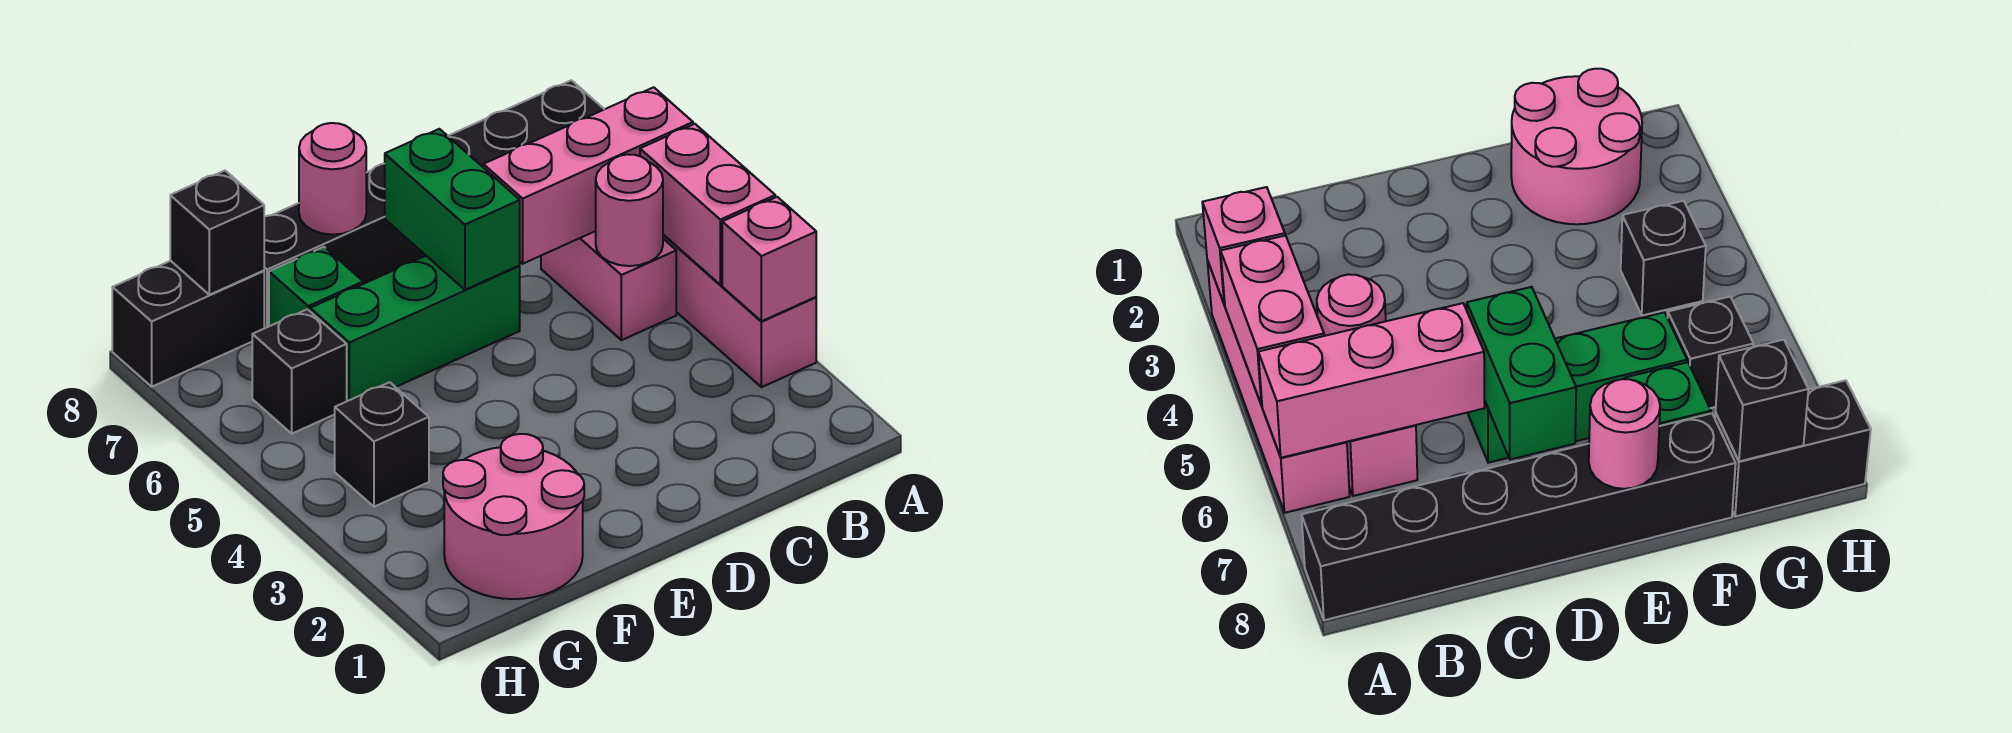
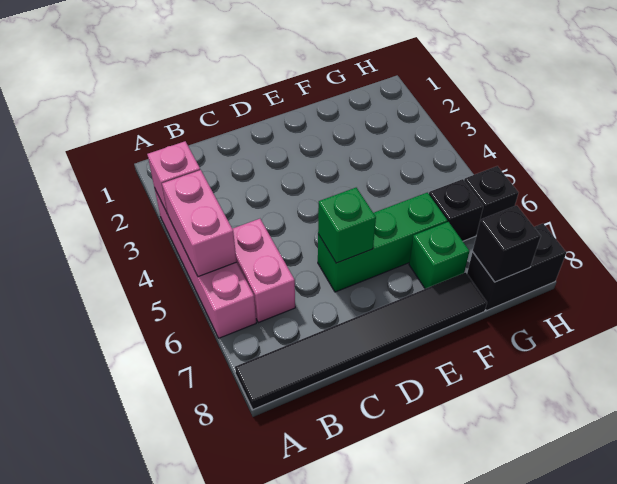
pink 1x3 brick [483,87,693,264] -> none
black 1x6 brick [264,80,604,328] -> black 1x6 tile [235,272,487,409]
pink 1x1 round brick [596,154,663,266] -> none
green 1x2 brick [385,129,520,290] -> green 1x1 brick [318,188,376,263]
pink 1x1 round brick [299,123,366,235] -> none
pink 2x2 round brick [443,434,584,599] -> none
black 1x1 brick [335,382,429,507] -> black 1x1 brick moved to [464,166,518,220]

